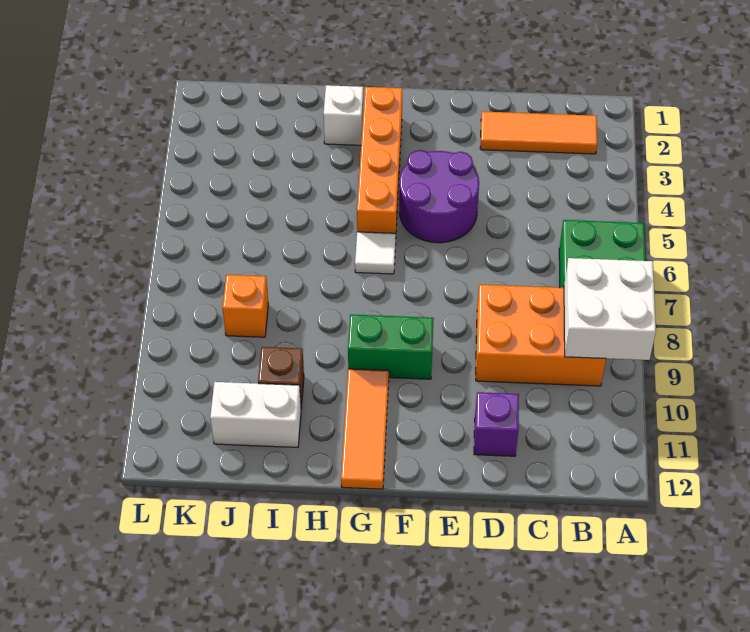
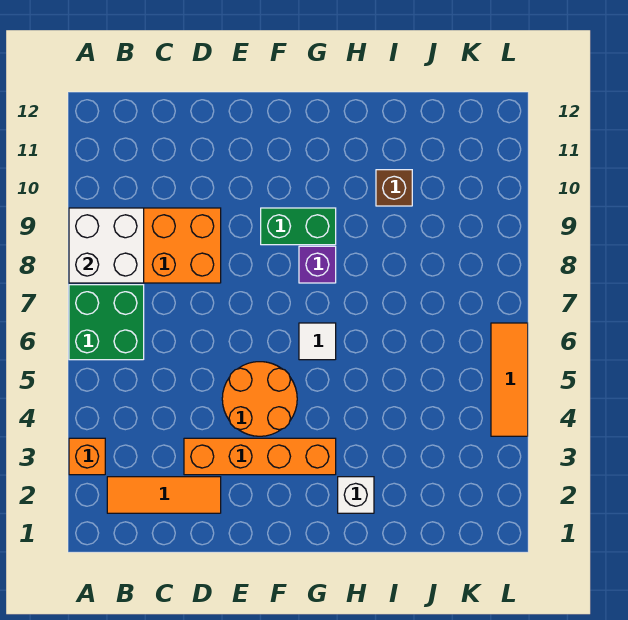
purple 1x1 brick [474,392,519,456] -> purple 1x1 brick moved to [299,246,336,283]
purple 2x2 round brick [399,150,479,243] -> orange 2x2 round brick [222,362,297,436]
orange 1x4 brick [357,87,403,233] -> orange 1x4 brick turned to [184,438,336,475]
orange 1x3 tile [341,369,389,489] -> orange 1x3 tile moved to [491,323,528,436]
white 1x2 brick [210,382,301,447] -> none
orange 1x1 brick [223,275,268,337] -> orange 1x1 brick moved to [69,438,105,475]

